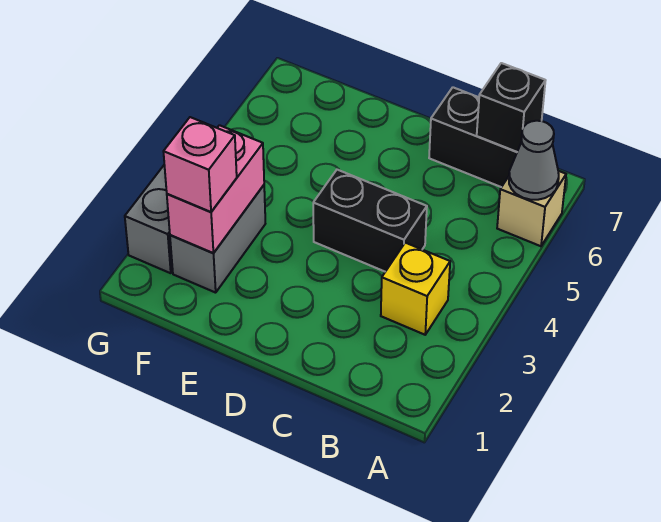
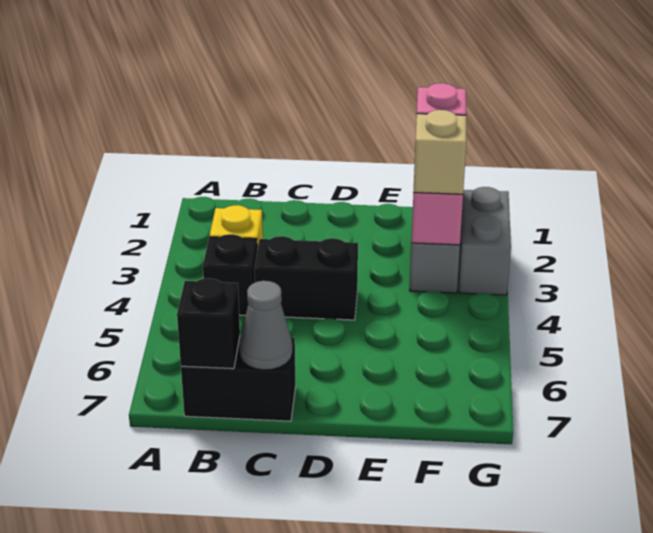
tan 1x1 brick [497,171,566,246] -> tan 1x1 brick moved to [413,110,466,194]
grey 1x1 cone [509,121,559,200] -> grey 1x1 cone moved to [239,281,292,370]
none -> black 1x1 brick [203,234,257,315]

